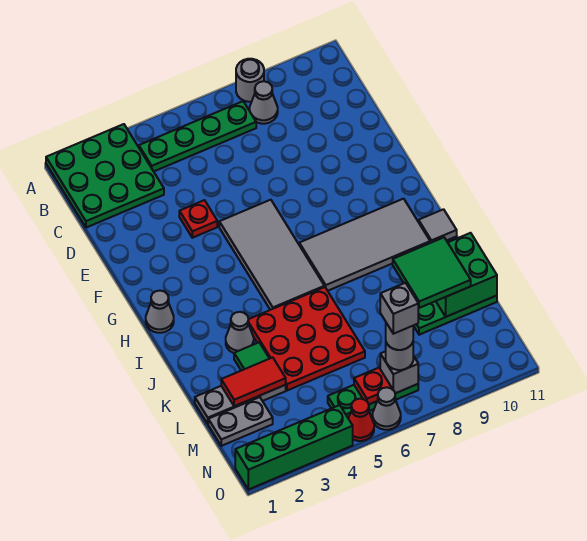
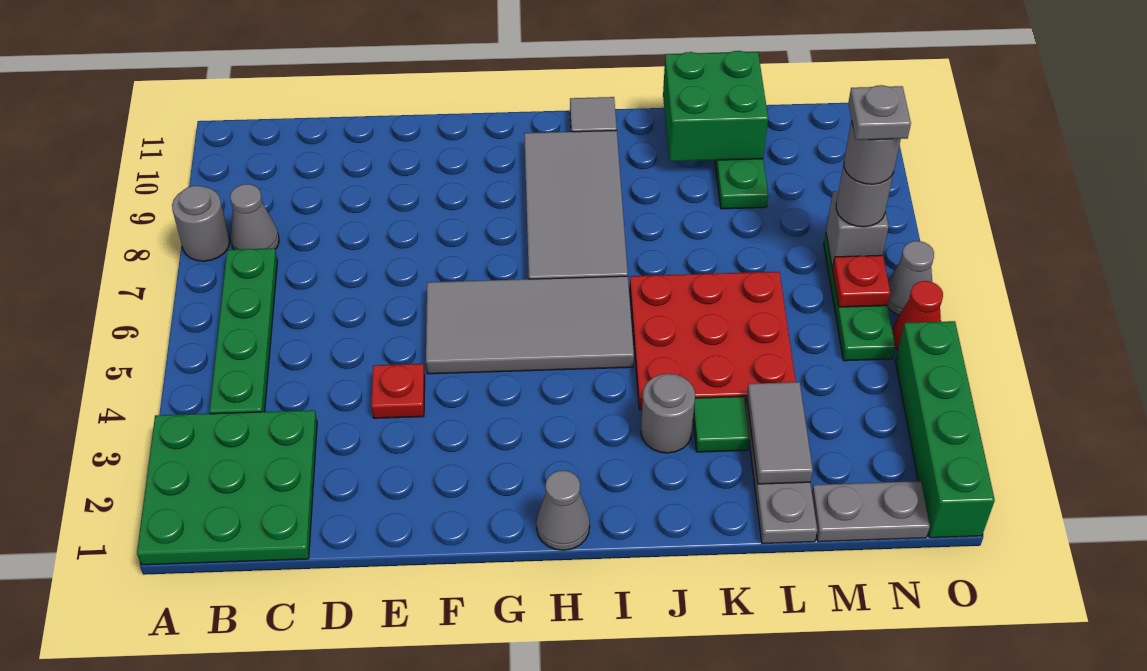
grey 1x1 cone [226,312,254,353] -> grey 1x1 round brick [641,374,695,453]
green 2x2 tile [393,238,471,308] -> none
red 1x2 tile [221,357,286,406] -> grey 1x2 tile [747,382,813,484]
grey 1x2 plate [208,397,273,446] -> grey 1x2 plate turned to [812,481,930,542]
grey 1x1 brick [380,283,418,334] -> grey 1x1 plate [848,85,911,140]

